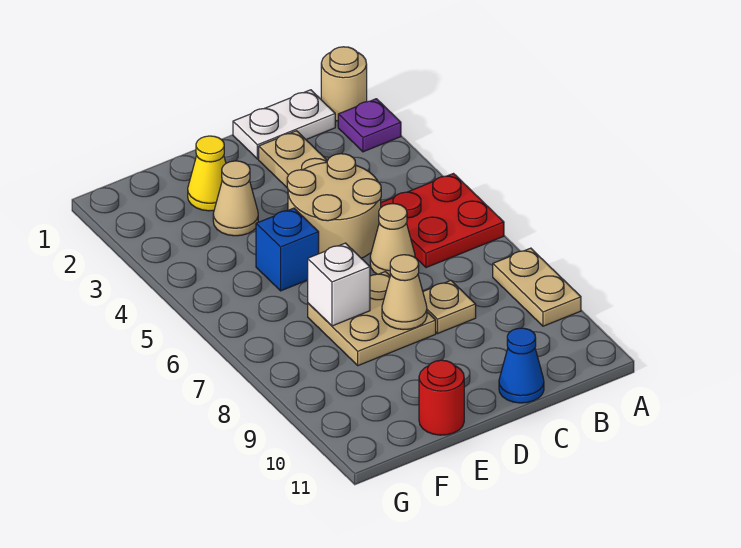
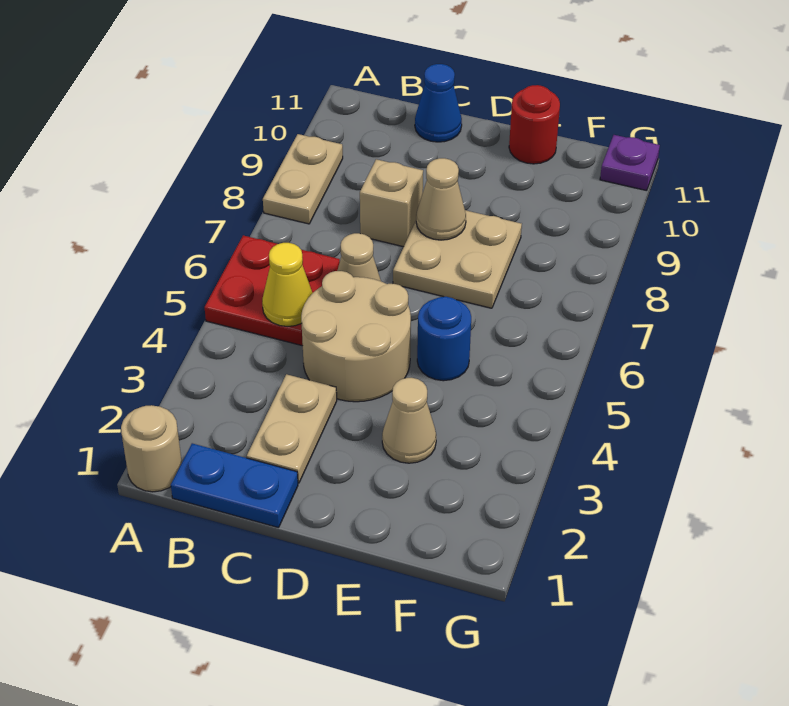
purple 1x1 plate [338,99,401,152] -> purple 1x1 plate moved to [600,135,660,191]
white 1x2 plate [233,90,335,159] -> blue 1x2 plate [171,443,298,528]
tan 1x1 plate [423,280,476,333] -> tan 1x1 brick [360,159,423,247]
yellow 1x1 cone [188,136,226,211] -> yellow 1x1 cone moved to [262,243,312,327]
blue 1x1 brick [256,208,319,291] -> blue 1x1 round brick [417,297,471,381]
white 1x1 brick [308,243,370,326] -> none

